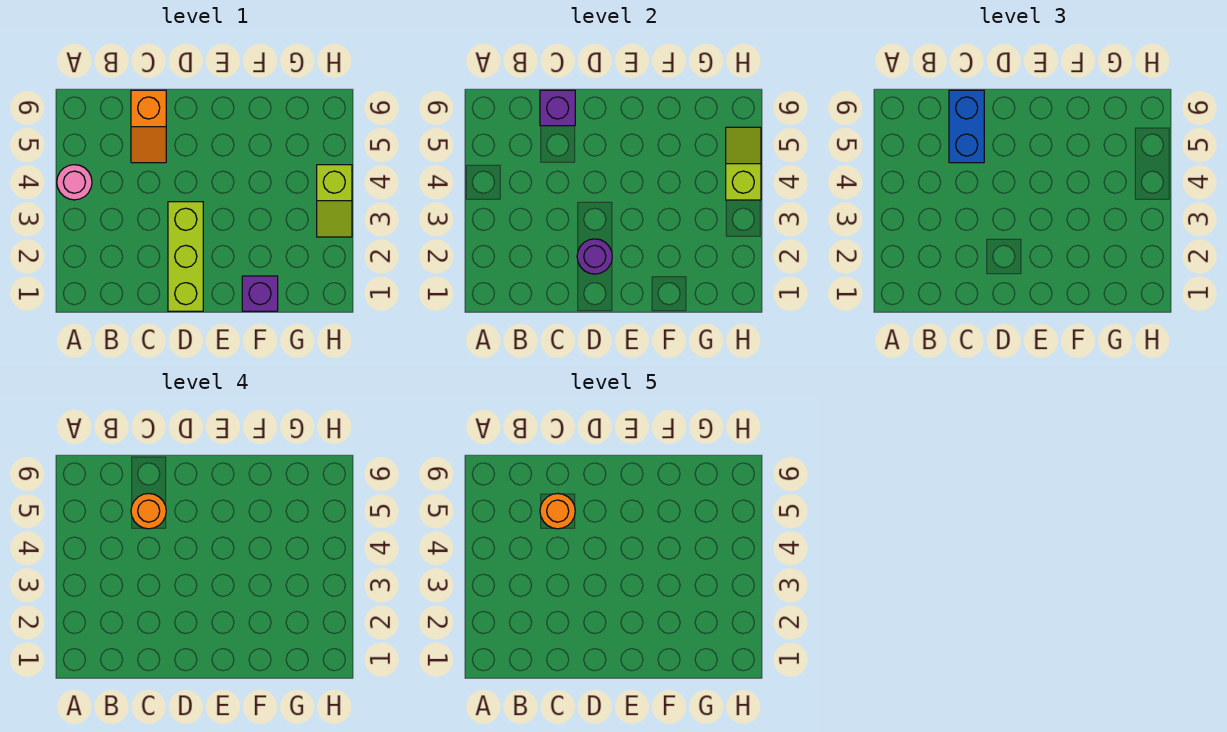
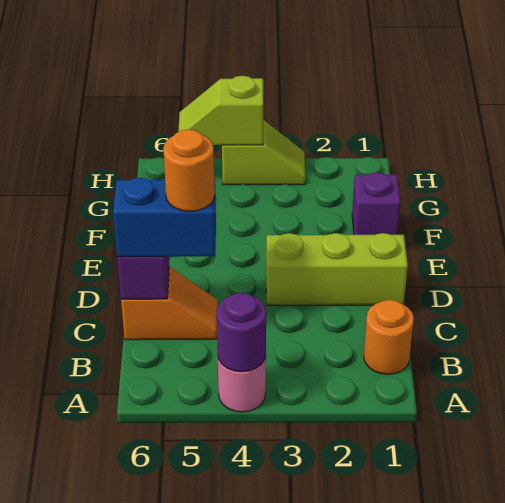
orange 1x1 round brick [540,493,575,529] -> orange 1x1 round brick moved to [364,300,414,374]
purple 1x1 round brick [577,239,612,274] -> purple 1x1 round brick moved to [217,293,266,372]

